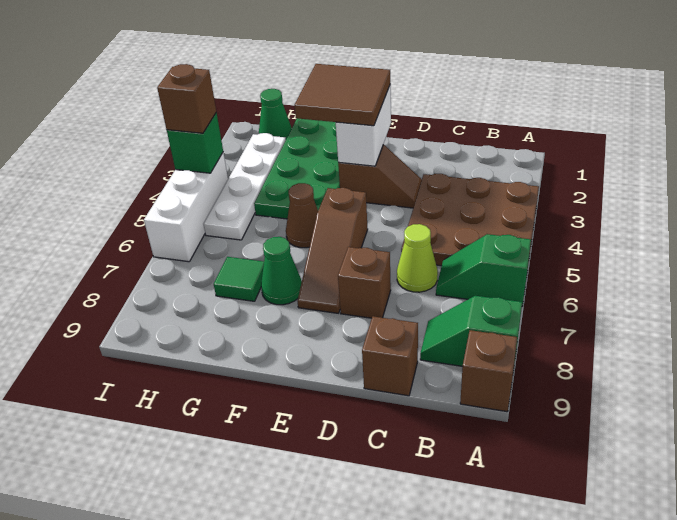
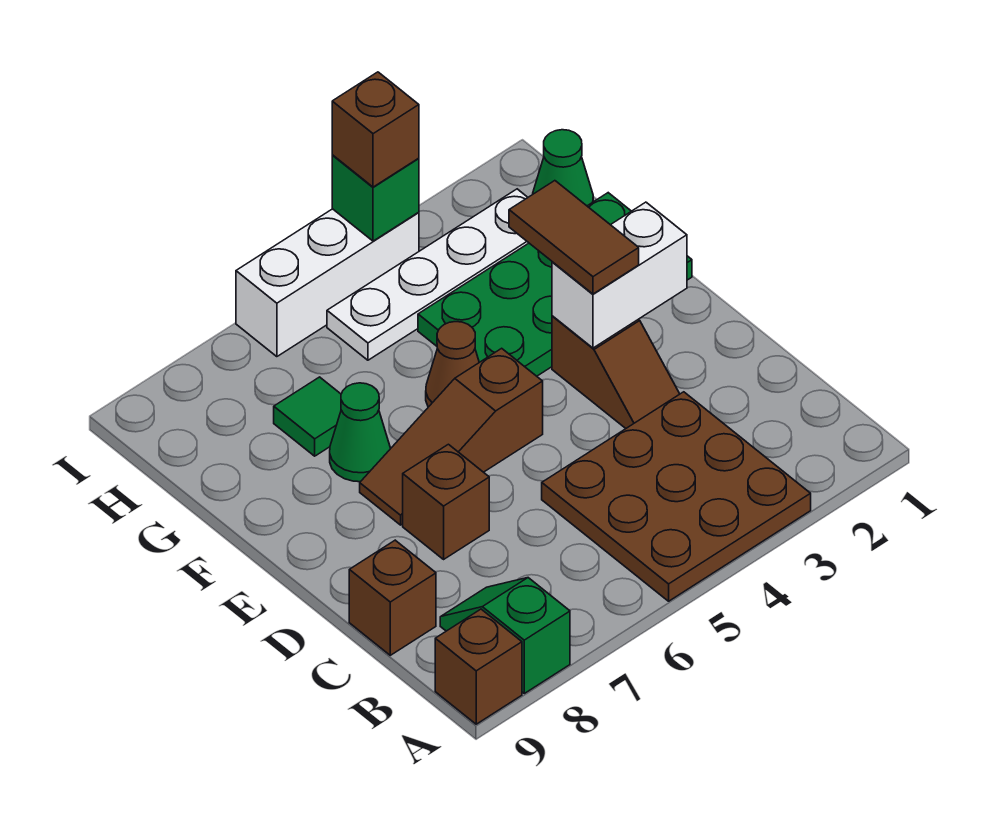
green 1x2 slope [436,234,531,306] -> none
lime 1x1 cone [397,224,438,292] -> none
brown 2x2 tile [295,64,390,126] -> brown 1x2 tile [509,181,639,294]

